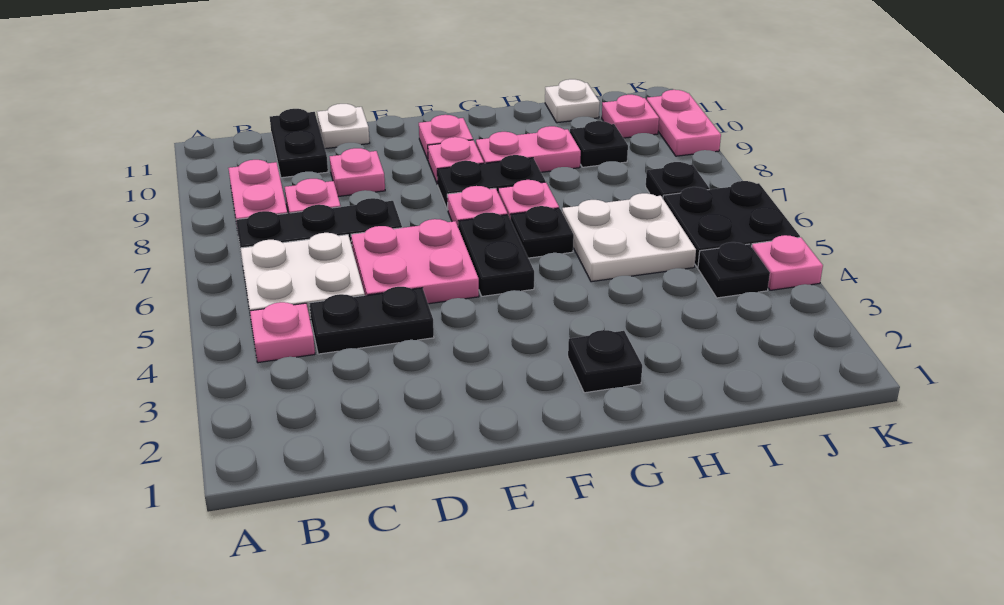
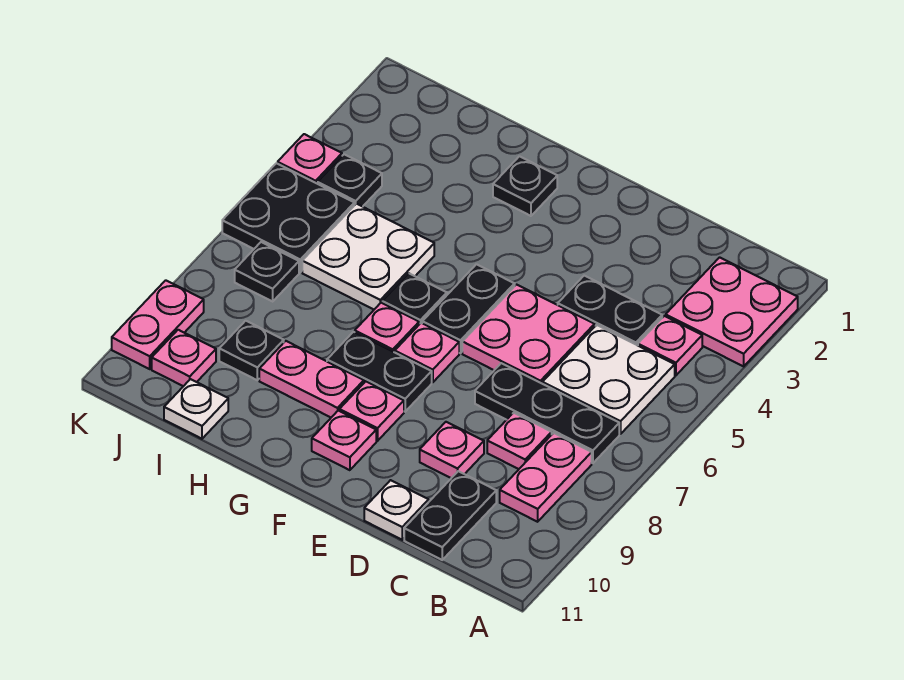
none -> pink 2x2 plate [666,257,798,366]

